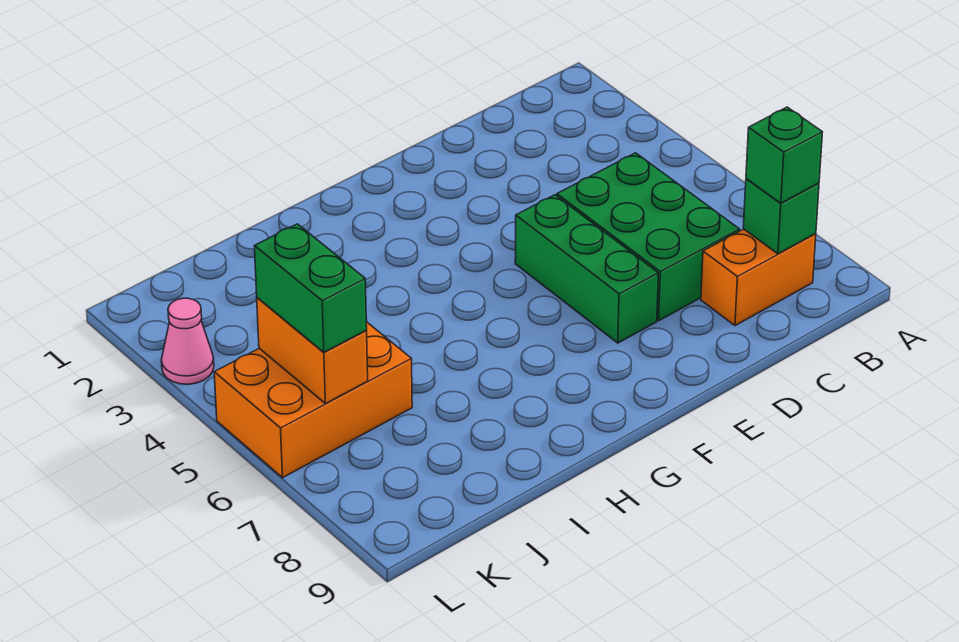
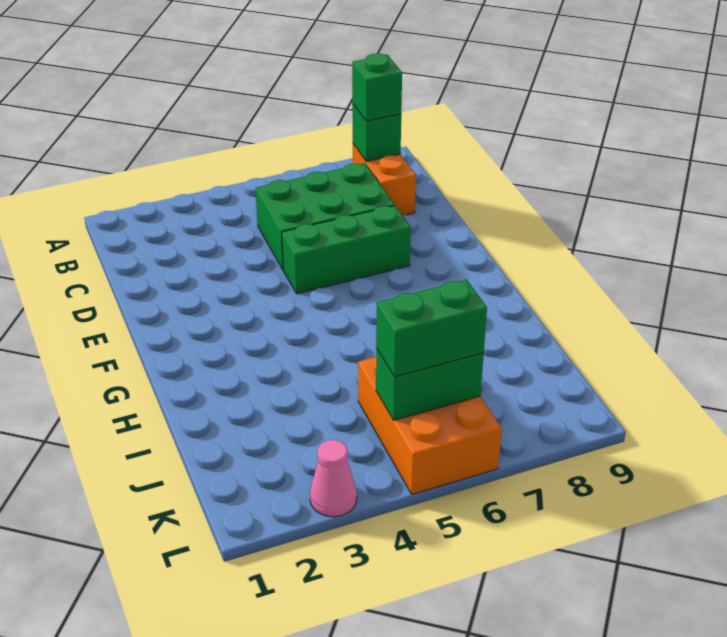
orange 1x2 brick [257,298,368,404] -> green 1x2 brick [376,348,484,420]

